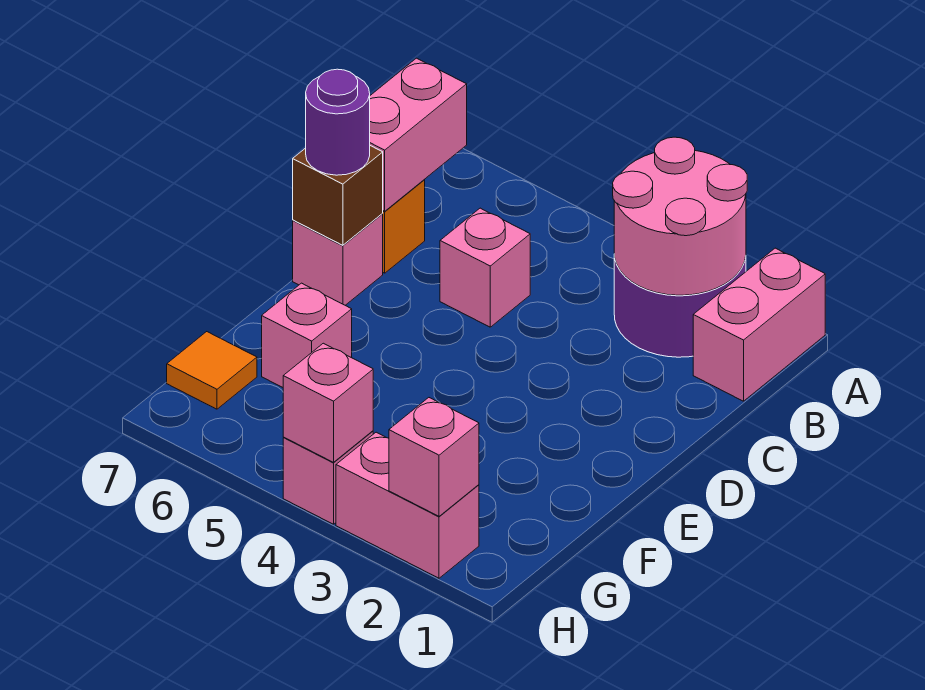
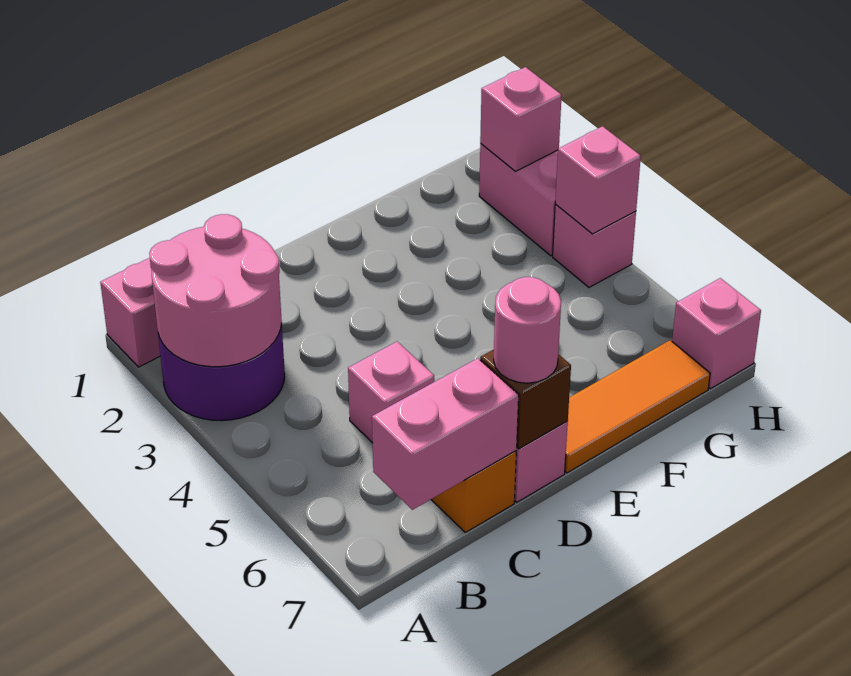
purple 1x1 round brick [306,69,370,175] -> pink 1x1 round brick [494,277,561,383]
pink 1x1 brick [262,283,352,387] -> pink 1x1 brick moved to [672,278,761,389]
orange 1x1 tile [167,332,257,409] -> orange 1x3 tile [565,340,710,473]

